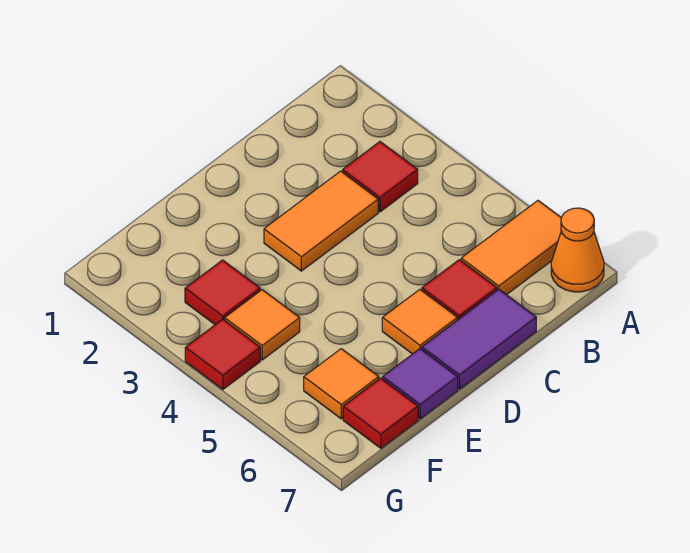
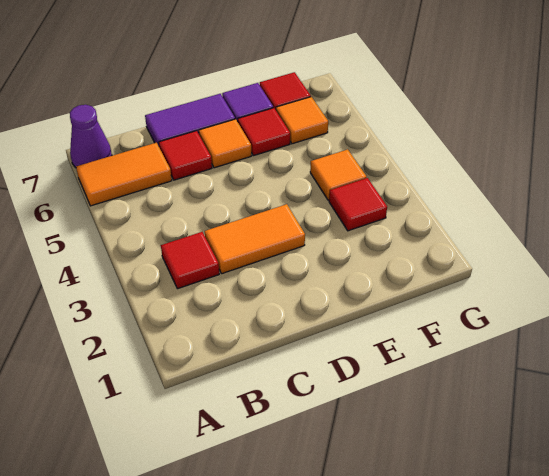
orange 1x1 cone [551,208,604,292] -> purple 1x1 cone [70,105,112,168]
red 1x1 tile [185,319,260,389] -> red 1x1 tile moved to [238,108,290,156]

